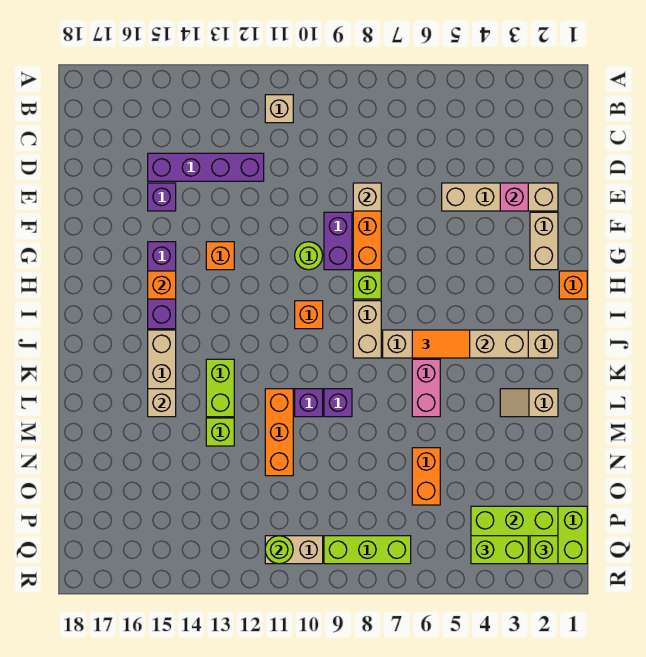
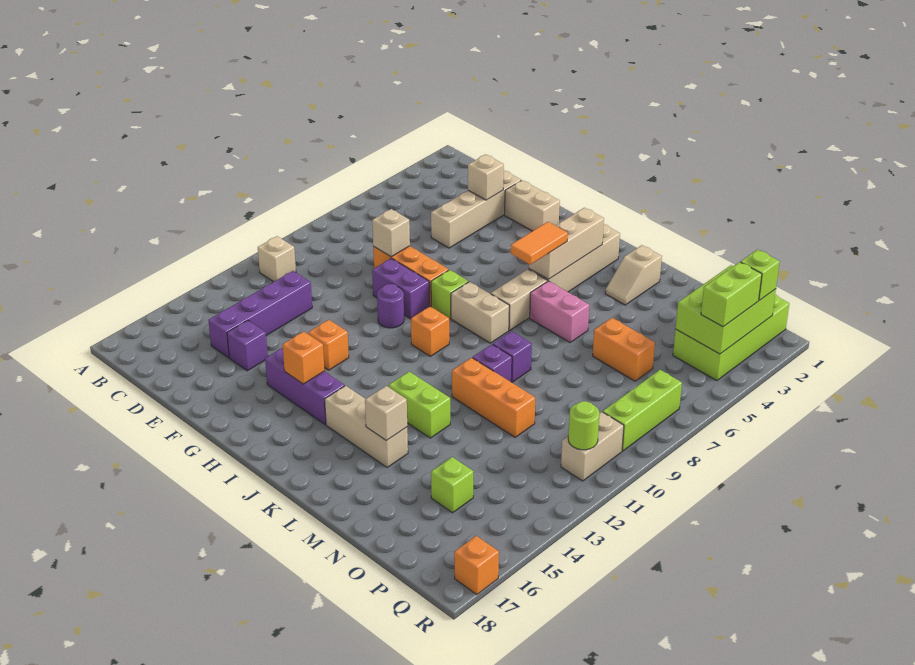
pink 1x1 brick [500,183,528,211] -> tan 1x1 brick [468,154,504,200]
lime 1x1 round brick [295,242,323,270] -> purple 1x1 round brick [377,284,404,328]
orange 1x1 brick [559,271,587,299] -> orange 1x1 brick moved to [454,536,499,595]
lime 1x1 brick [206,418,234,446] -> lime 1x1 brick moved to [431,457,474,513]

